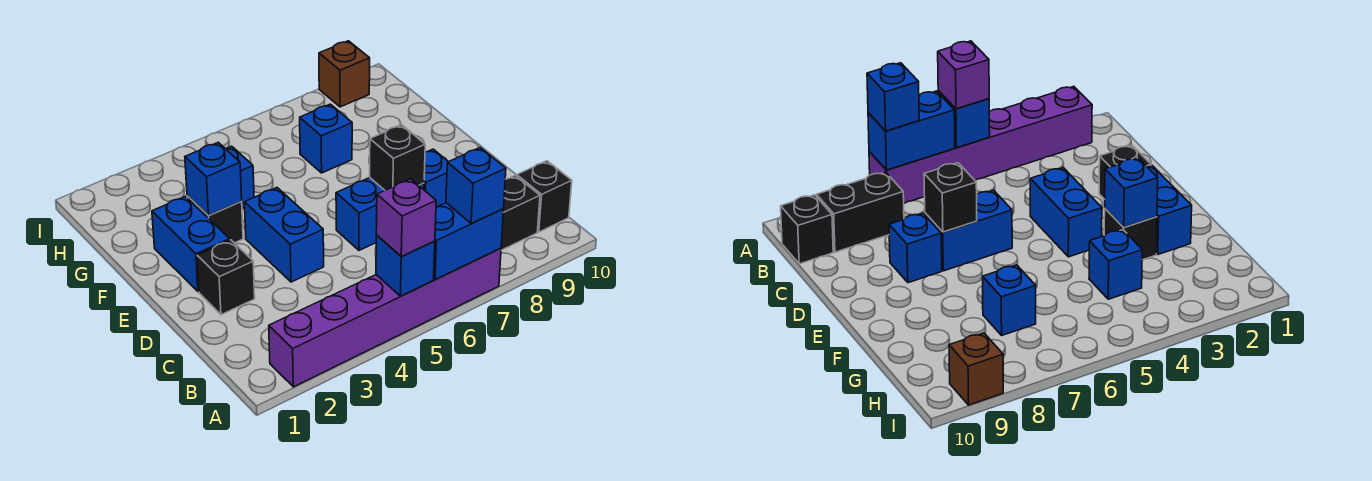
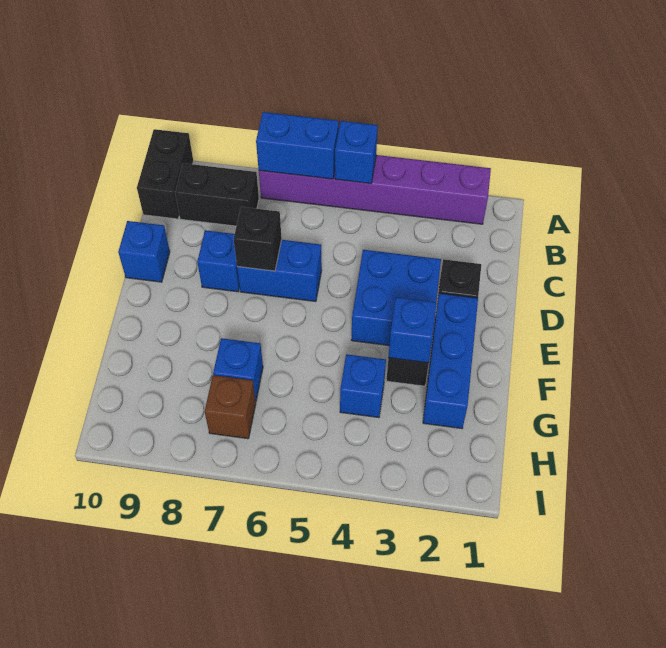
purple 1x1 brick [376,179,436,257] -> none
blue 1x1 brick [446,148,506,224] -> blue 1x1 brick moved to [118,221,170,282]
black 1x1 brick [517,161,572,232] -> black 1x2 brick [137,129,193,219]
blue 1x2 brick [244,188,324,282] -> blue 2x2 brick [351,250,441,345]
blue 1x2 brick [152,196,230,292] -> blue 1x3 brick [423,293,478,429]
brown 1x1 brick [319,41,370,107] -> brown 1x1 brick moved to [205,375,256,439]

